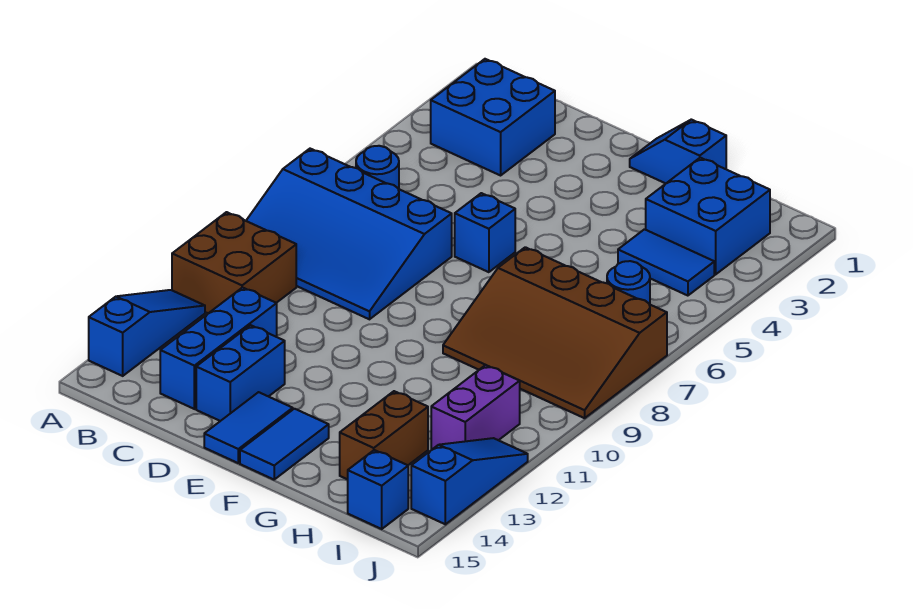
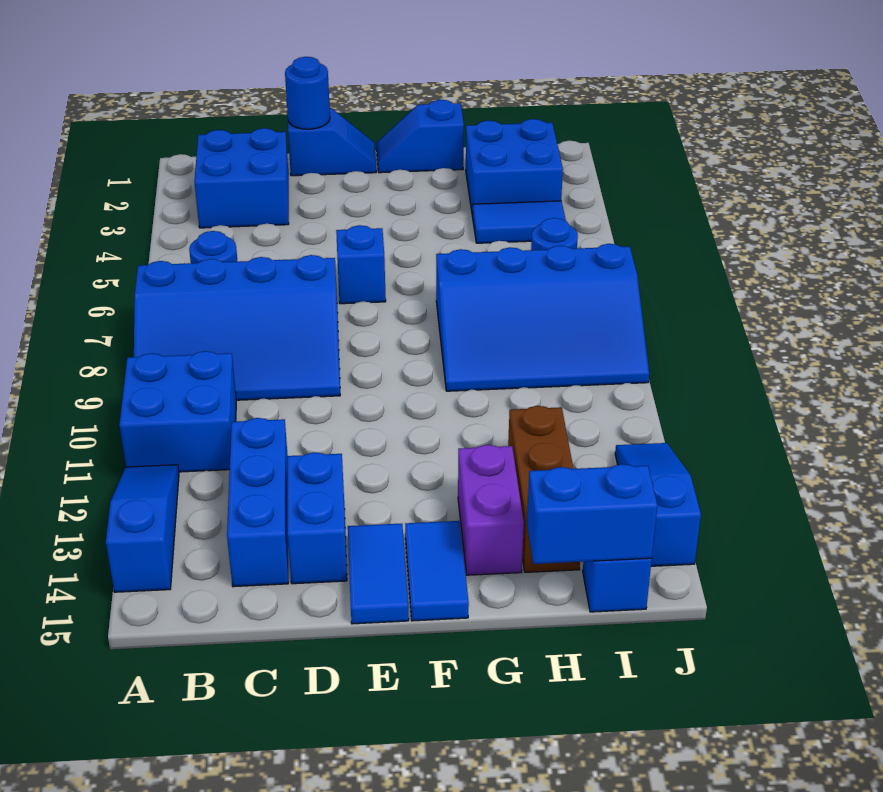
brown 2x2 brick [172,212,296,313] -> blue 2x2 brick [119,351,236,472]
none -> blue 1x2 slope [288,108,376,176]
none -> blue 1x1 round brick [285,57,330,129]
brown 3x4 slope [443,247,667,418] -> blue 3x4 slope [436,244,649,391]
brown 1x2 brick [340,391,428,479] -> brown 1x3 brick [508,406,580,572]
none -> blue 1x2 brick [527,464,657,564]
purple 1x2 brick [431,365,520,450] -> purple 1x2 brick moved to [458,445,524,575]

